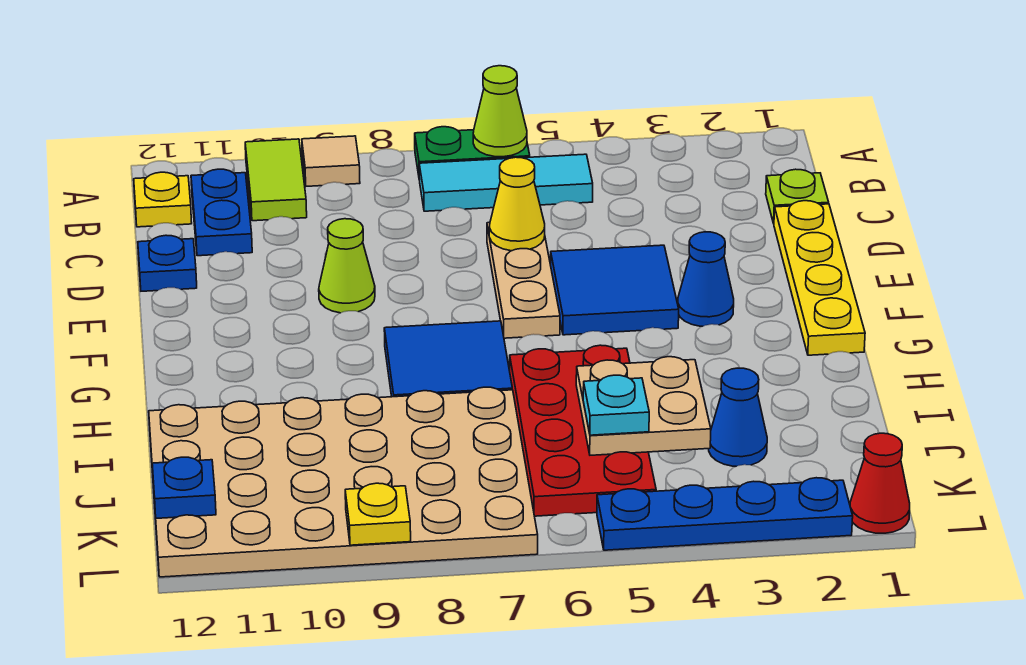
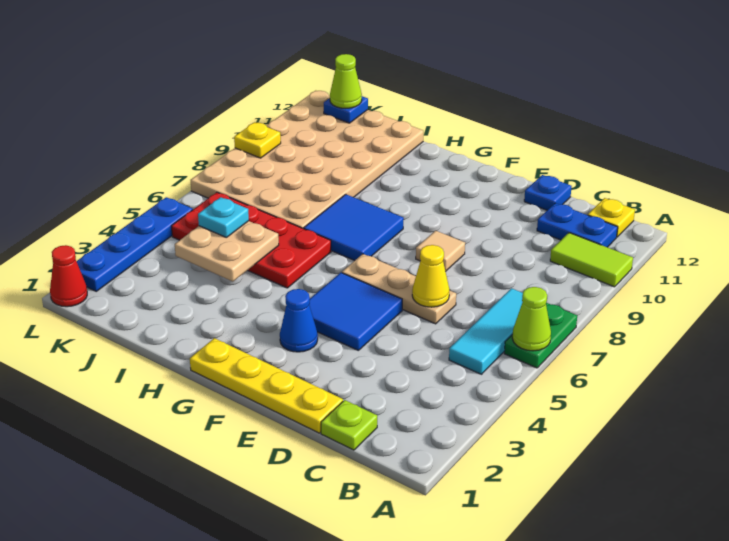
tan 1x1 tile [302,136,360,186] -> tan 1x1 tile moved to [416,231,465,271]
lime 1x1 cone [319,219,375,313] -> lime 1x1 cone moved to [330,54,362,108]
blue 1x1 cone [709,368,767,466] -> none

